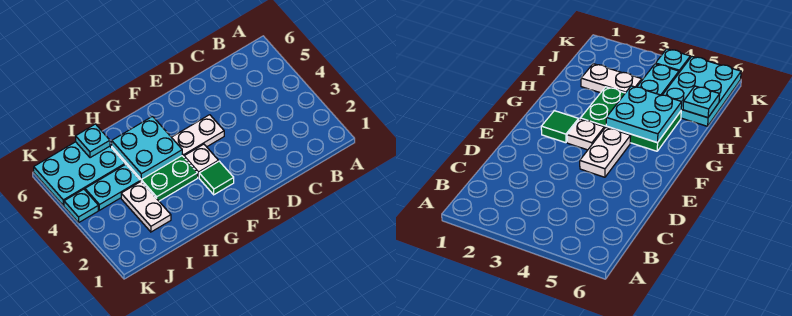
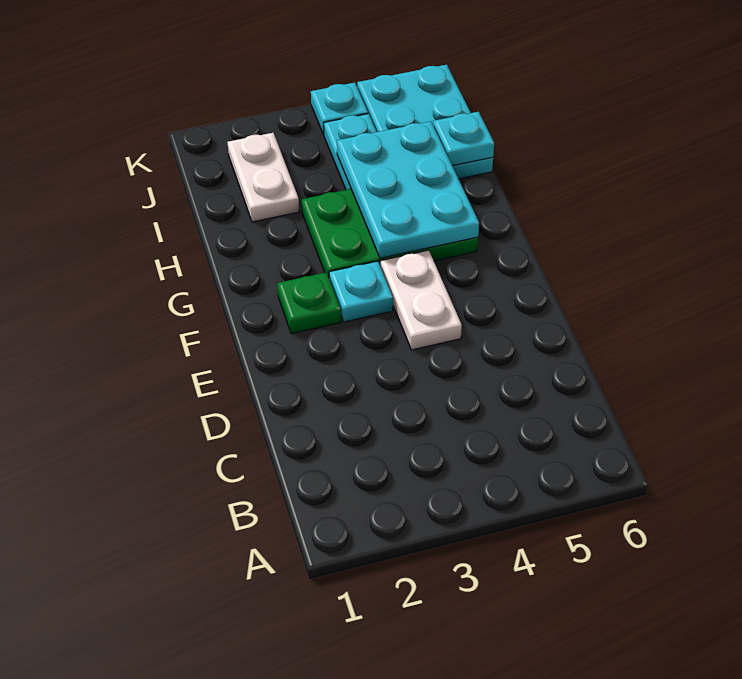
green 1x1 tile [199,161,234,195] -> green 1x1 plate [277,272,341,334]
white 1x1 plate [184,144,218,178] -> cyan 1x1 plate [329,261,393,322]
cyan 2x2 plate [112,117,182,179] -> cyan 2x3 plate [337,121,479,258]
white 1x2 plate [121,182,171,232] -> white 1x2 plate turned to [228,133,299,222]

